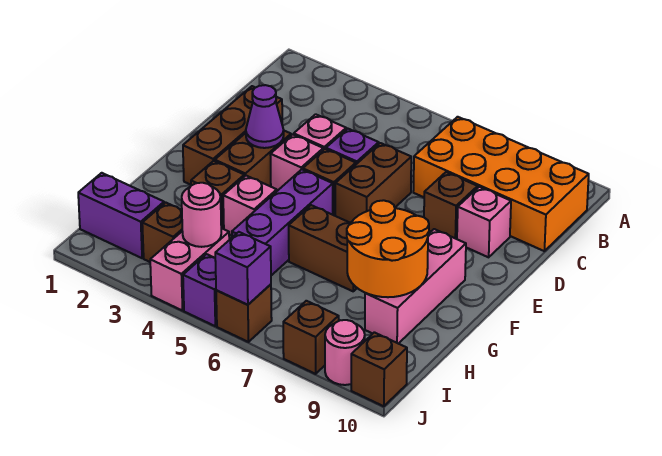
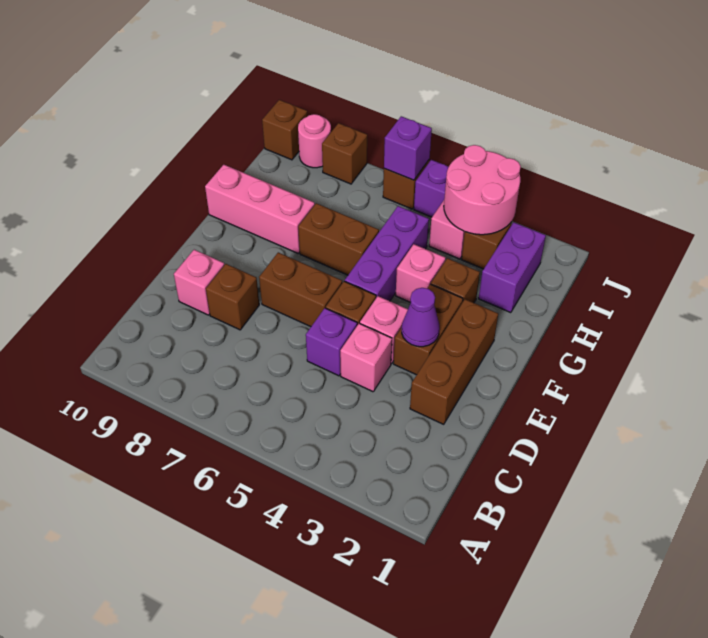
orange 2x4 brick [413,117,589,251] -> none
brown 1x2 brick [335,143,411,223] -> brown 1x2 brick turned to [259,252,342,327]
pink 1x3 brick [365,229,466,344] -> pink 1x3 brick turned to [205,165,315,253]
orange 2x2 round brick [347,200,429,297] -> none
purple 1x2 brick [78,173,164,258] -> purple 1x2 brick turned to [479,222,546,313]
pink 1x1 round brick [182,183,221,247] -> pink 2x2 round brick [444,145,521,235]

